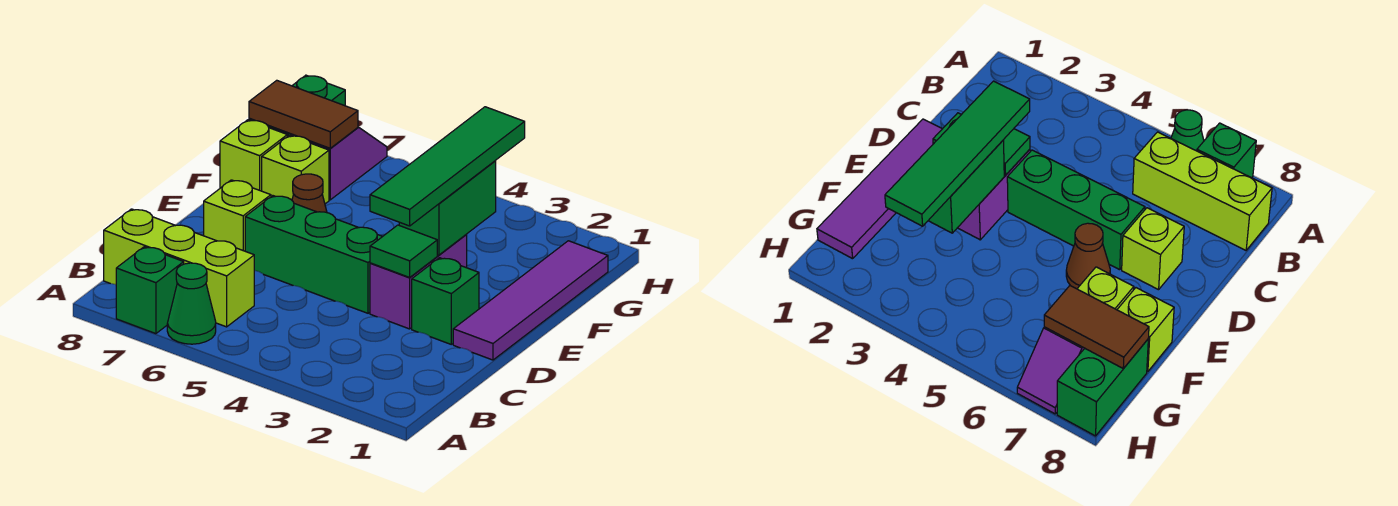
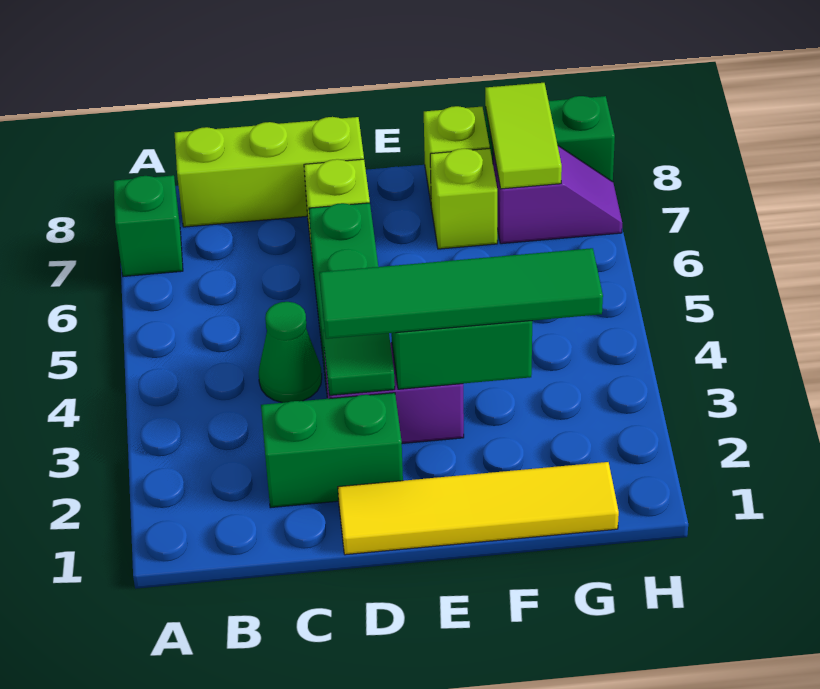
green 1x1 cone [167,263,216,344] -> green 1x1 cone moved to [259,302,322,403]
lime 1x3 brick [104,209,254,327] -> lime 1x3 brick turned to [175,117,364,227]
purple 1x4 tile [453,241,608,360] -> yellow 1x4 tile [338,462,619,555]
green 1x1 brick [412,258,479,344] -> green 1x2 brick [261,393,403,508]
brown 1x1 cone [292,174,327,213] -> none
brown 1x2 tile [249,80,358,148] -> lime 1x2 tile [485,83,562,189]

